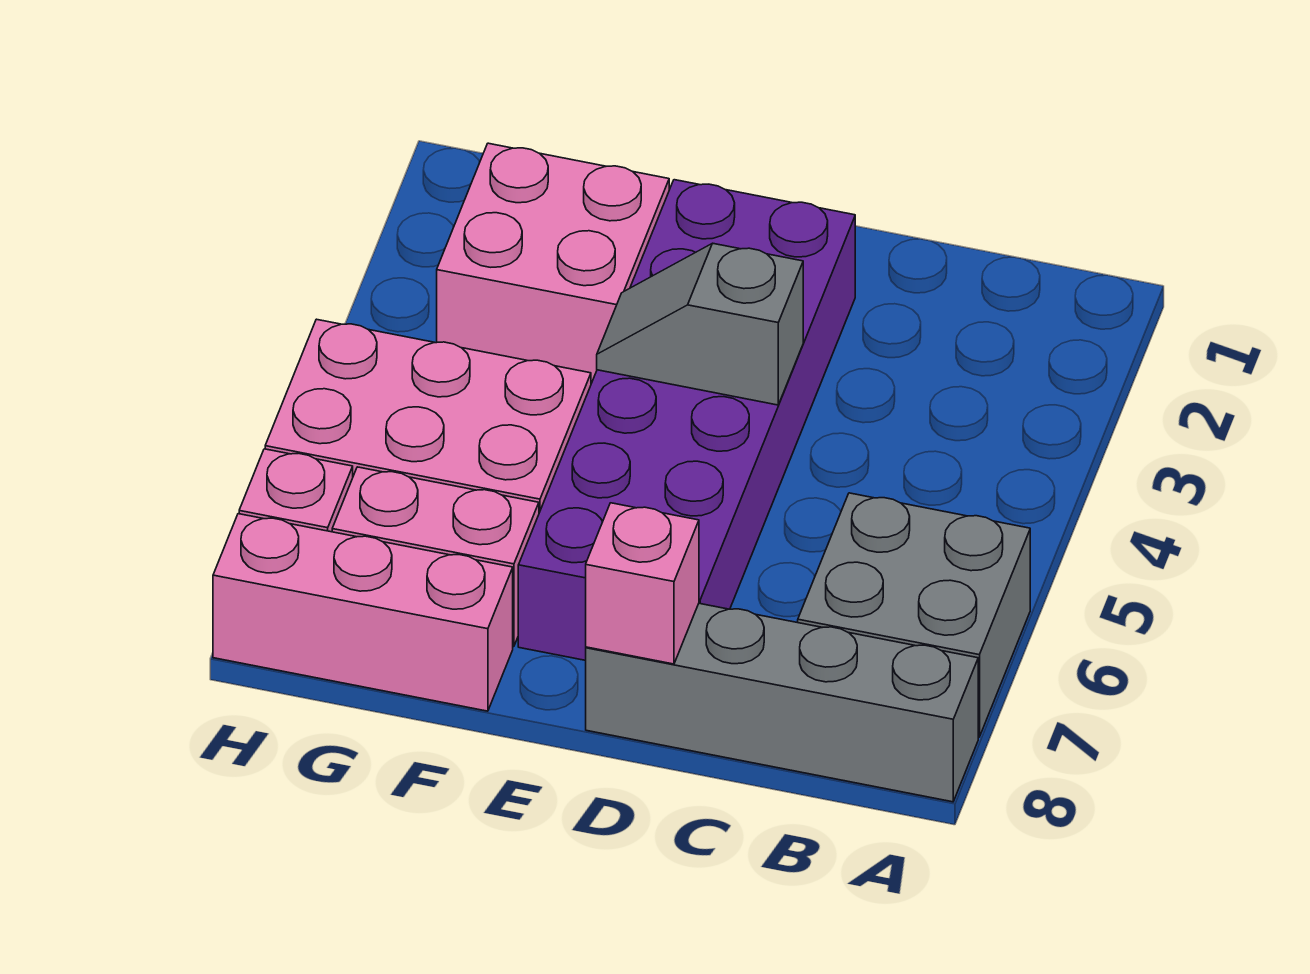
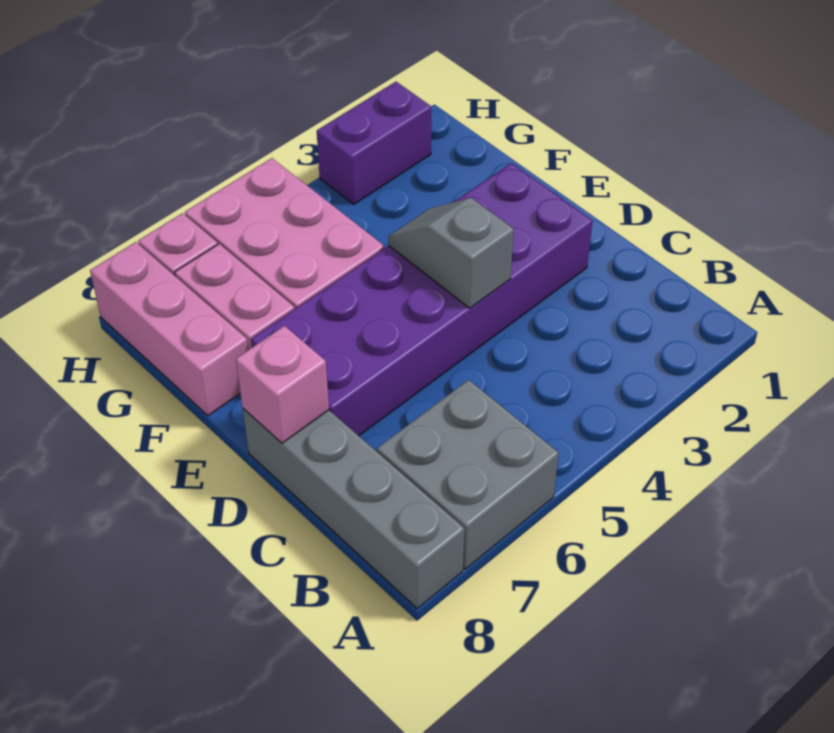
pink 2x2 brick [437,143,669,382] -> none
none -> purple 1x2 brick [317,82,431,204]

